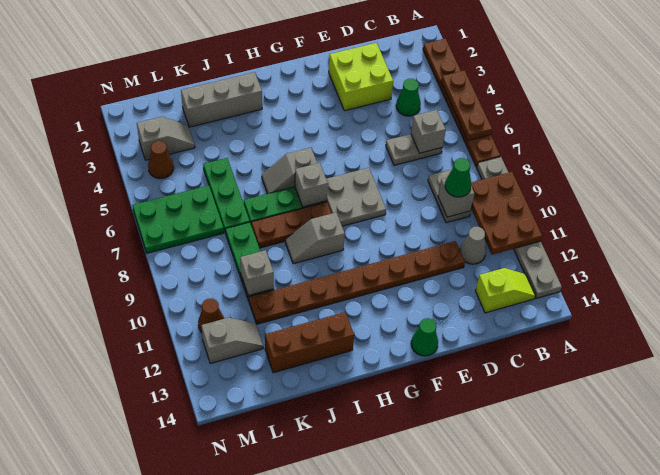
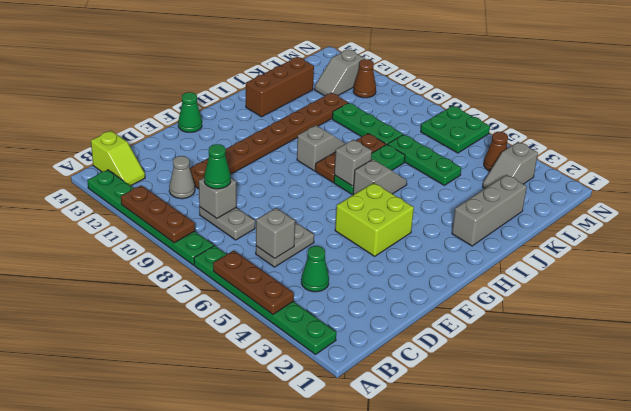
brown 1x6 plate [423,38,501,167] -> green 1x6 plate [194,246,336,355]
grey 1x6 plate [477,157,562,298] -> green 1x6 plate [87,170,214,265]
brown 2x3 plate [471,172,542,255] -> brown 1x3 plate [121,185,195,243]
lime 1x2 slope [475,268,536,313] -> lime 1x2 slope turned to [91,131,145,186]
lime 2x2 brick [329,43,393,111] -> lime 2x2 brick moved to [335,183,414,256]
grey 2x2 plate [326,168,386,226] -> none
grey 1x1 brick [240,250,274,296] -> none
green 2x3 plate [132,185,224,253] -> green 2x2 plate [421,106,490,153]

